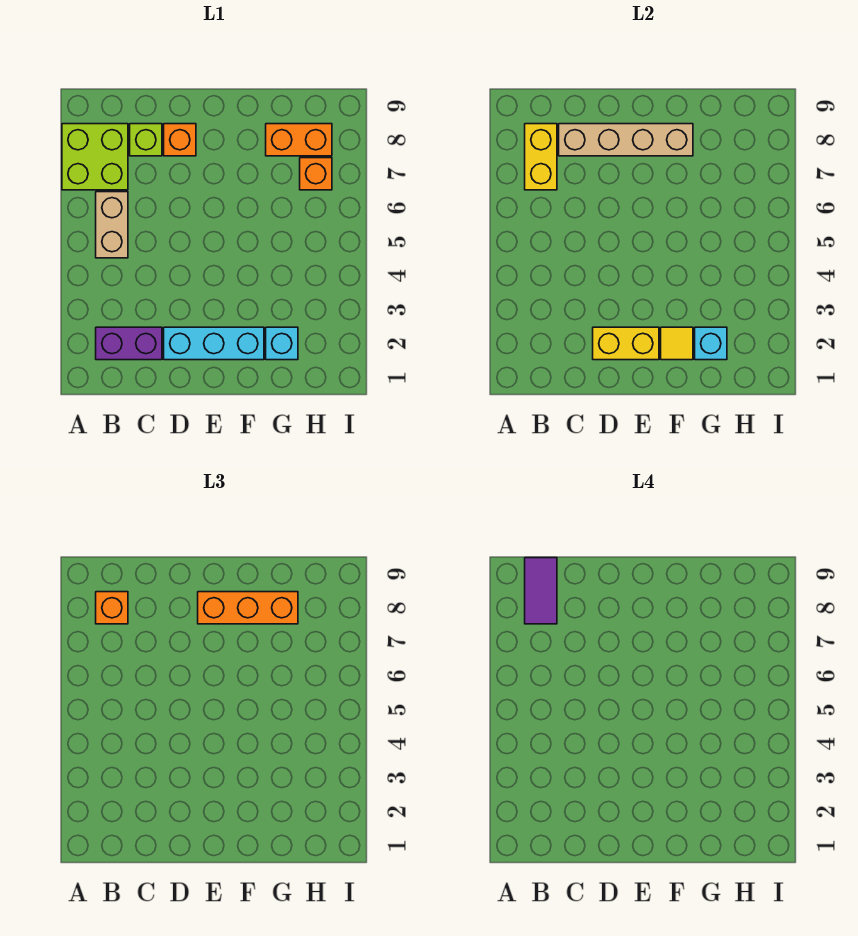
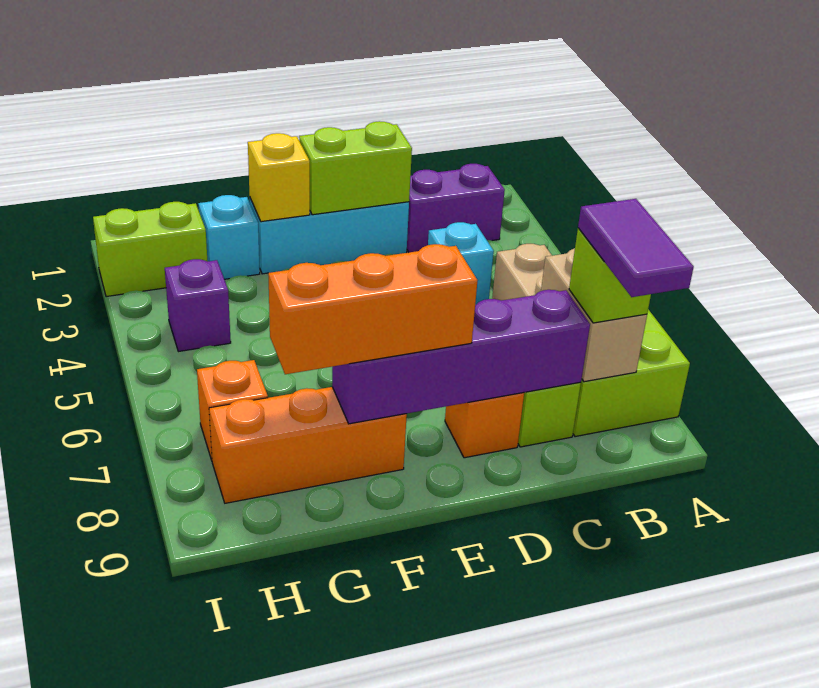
yellow 1x2 brick [525,124,557,190] -> tan 1x2 brick [541,248,647,382]
orange 1x1 brick [96,592,128,624] -> lime 1x1 brick [569,228,651,323]
tan 1x4 brick [559,124,693,156] -> purple 1x4 brick [332,290,590,424]
yellow 1x2 brick [593,327,659,360] -> lime 1x2 brick [299,121,412,215]
yellow 1x1 tile [661,327,693,360] -> yellow 1x1 brick [248,133,310,222]
cyan 1x1 brick [695,327,727,360] -> cyan 1x1 brick moved to [428,222,494,304]
orange 1x2 brick [266,124,332,156] -> orange 1x3 brick [209,387,407,503]
none -> lime 1x2 brick [93,202,208,297]
none -> purple 1x1 brick [165,259,231,352]

